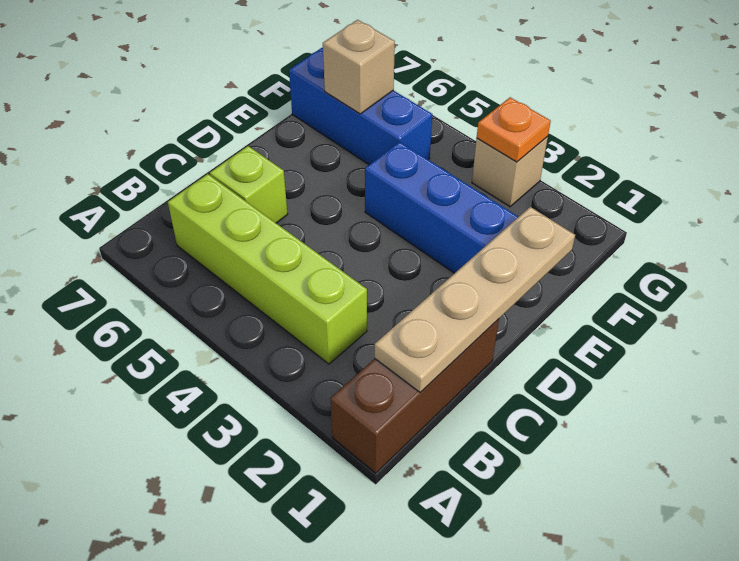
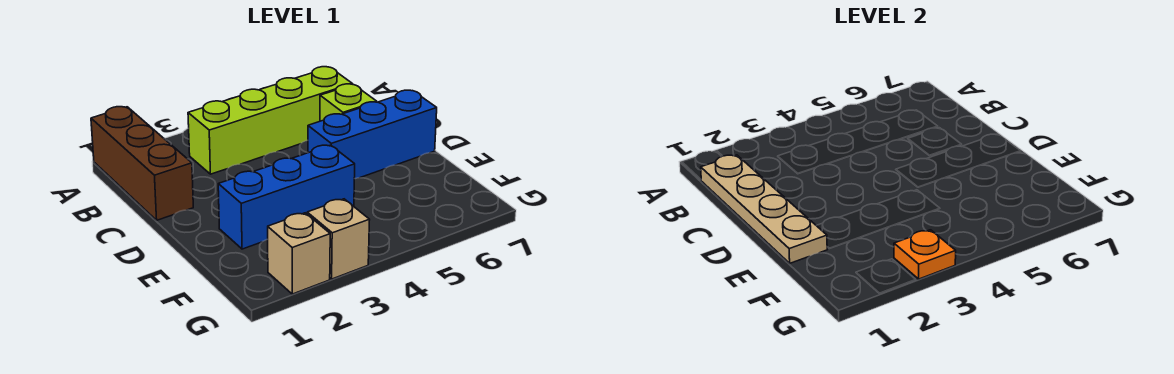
blue 1x3 brick [289,47,432,165] -> blue 1x3 brick moved to [308,90,437,179]
tan 1x1 brick [323,20,395,114] -> tan 1x1 brick moved to [268,213,330,294]

